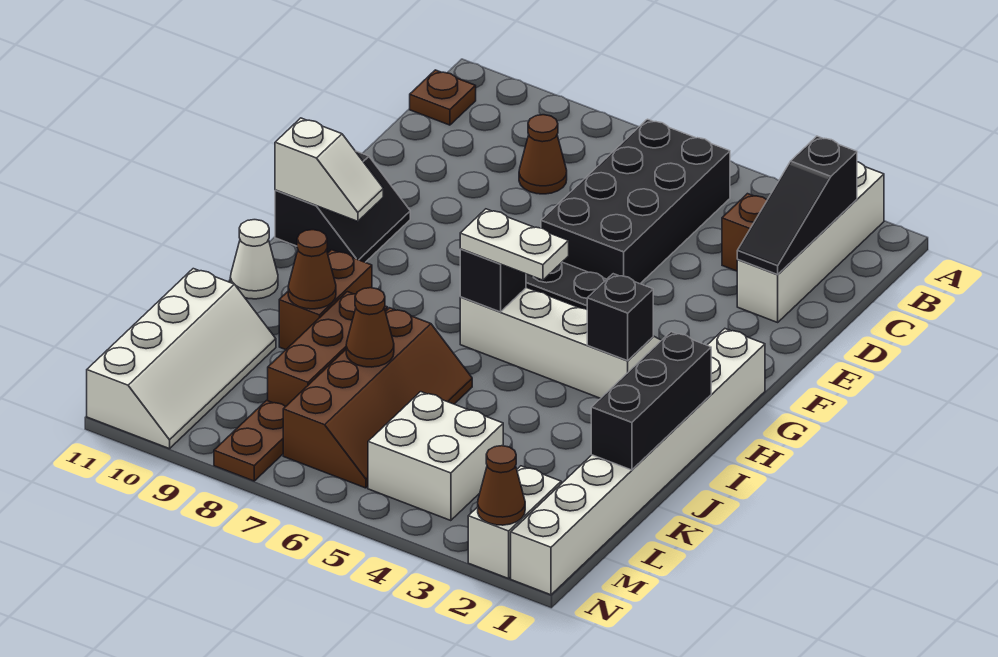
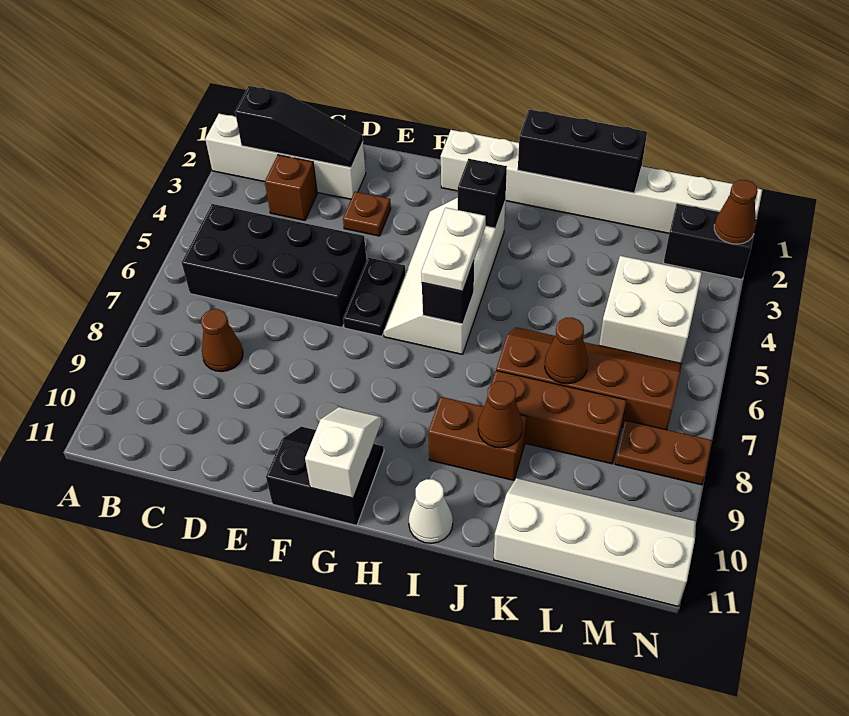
brown 1x1 plate [410,70,476,125] -> brown 1x1 plate moved to [343,192,391,236]
white 1x2 brick [468,466,561,579] -> black 1x2 brick [663,203,757,279]

